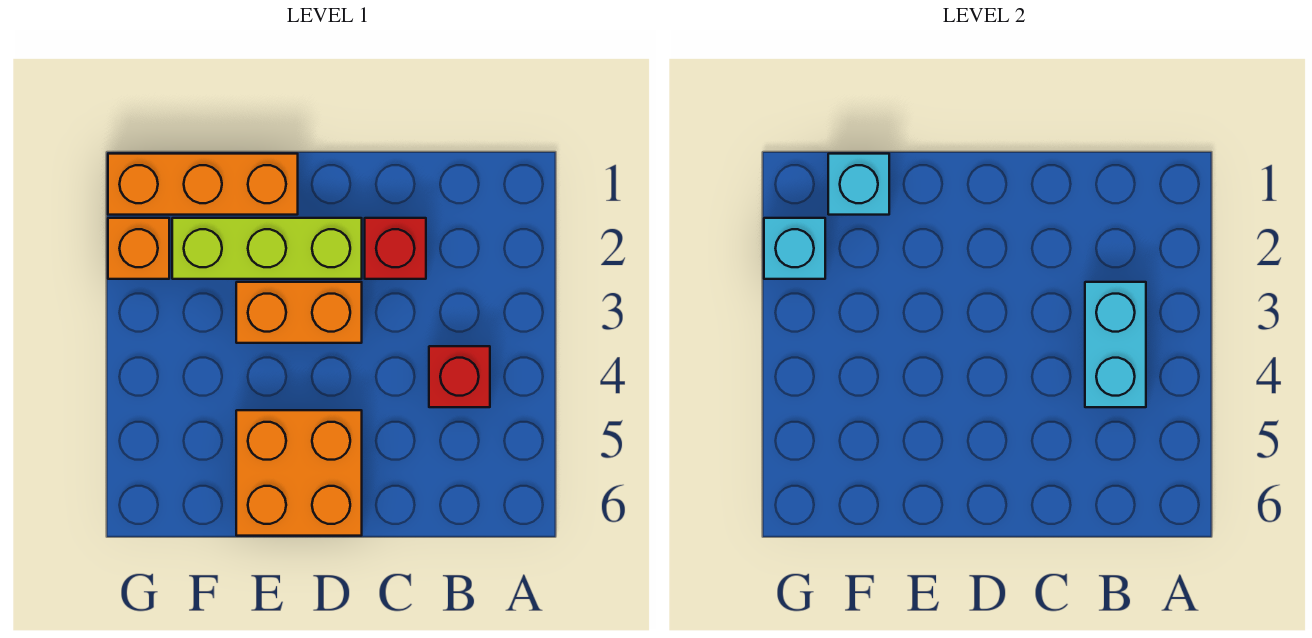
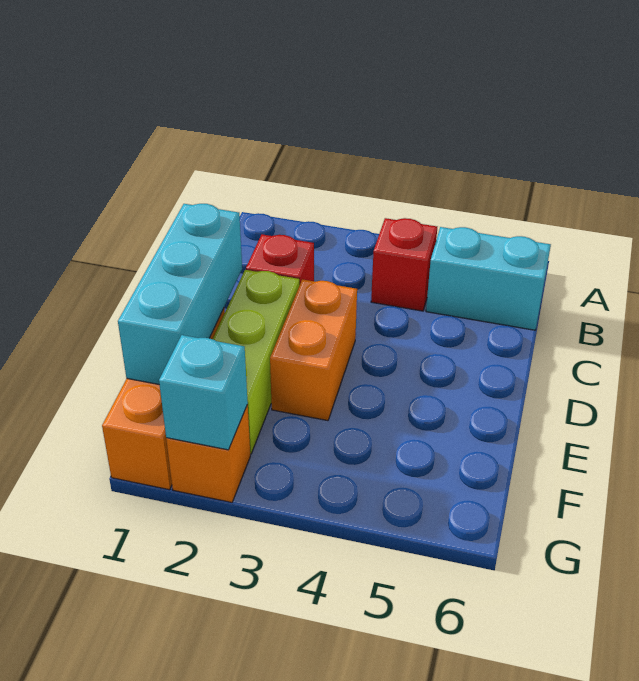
cyan 1x2 brick [1085,282,1146,407] -> cyan 1x2 brick moved to [426,227,551,330]
orange 2x2 brick [236,410,362,536] -> none
cyan 1x1 brick [828,154,889,215] -> cyan 1x3 brick [118,204,242,384]

